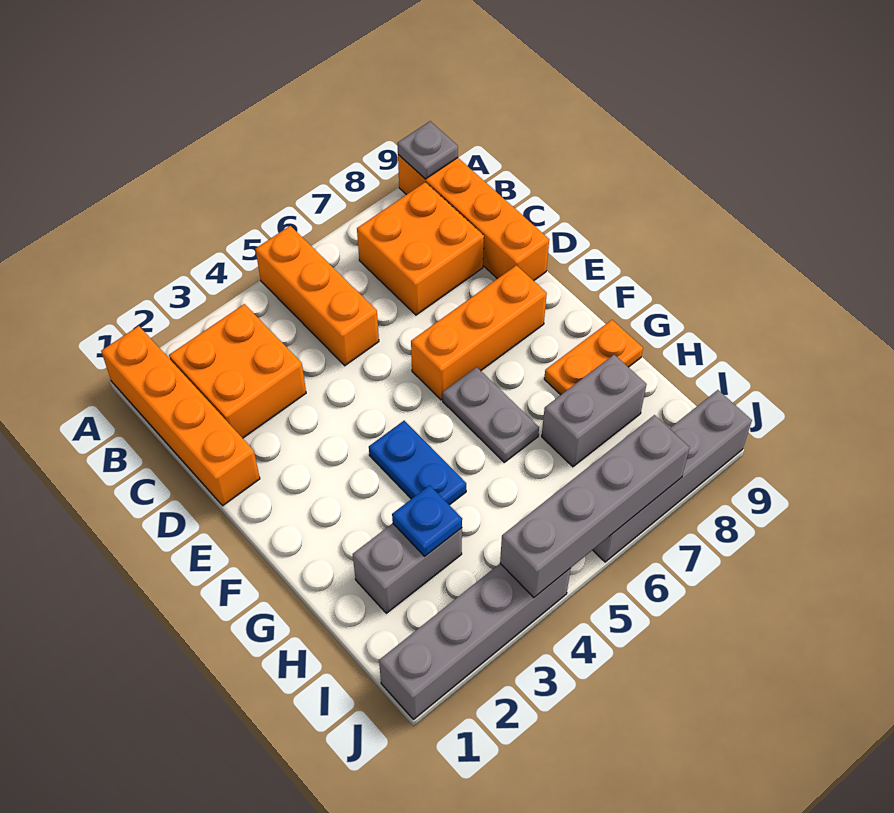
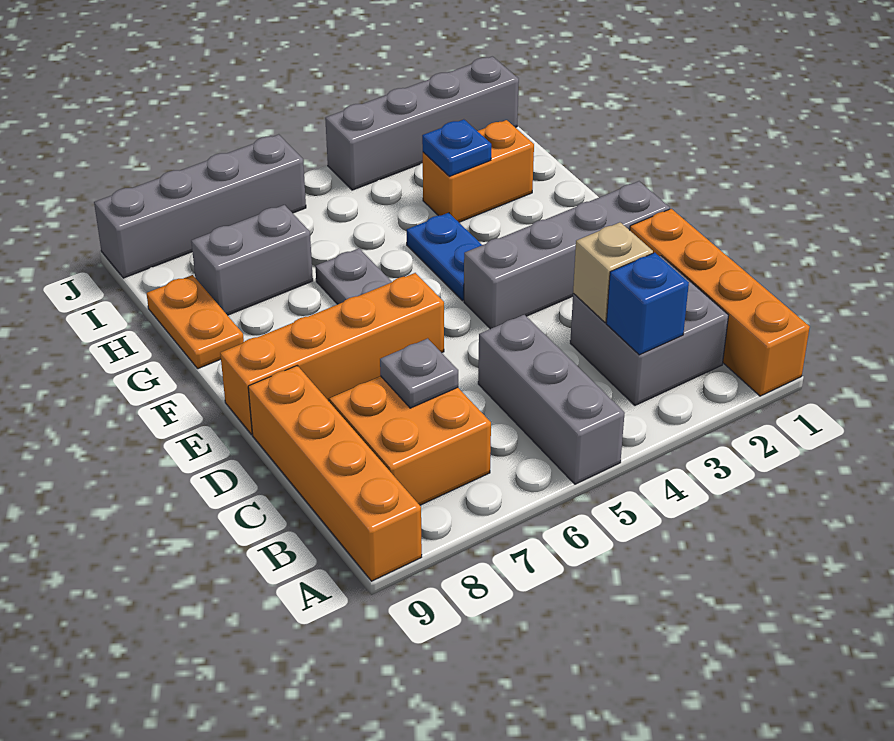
orange 1x3 brick [255,226,379,366] -> grey 1x3 brick [478,315,625,484]
grey 1x1 plate [397,121,458,179] -> grey 1x1 plate moved to [380,338,458,408]
orange 2x2 brick [169,304,306,438] -> grey 2x2 brick [570,256,729,405]
none -> blue 1x1 brick [606,253,689,355]
none -> tan 1x1 brick [573,222,653,322]
orange 1x3 brick [411,265,547,400] -> orange 1x4 brick [220,273,444,435]
orange 1x2 plate [544,320,643,395] -> orange 1x2 plate turned to [146,275,244,369]
grey 1x2 brick [353,523,462,613] -> orange 1x2 brick [423,120,534,222]
grey 1x4 brick [500,415,690,598] -> grey 1x4 brick moved to [464,181,670,329]

